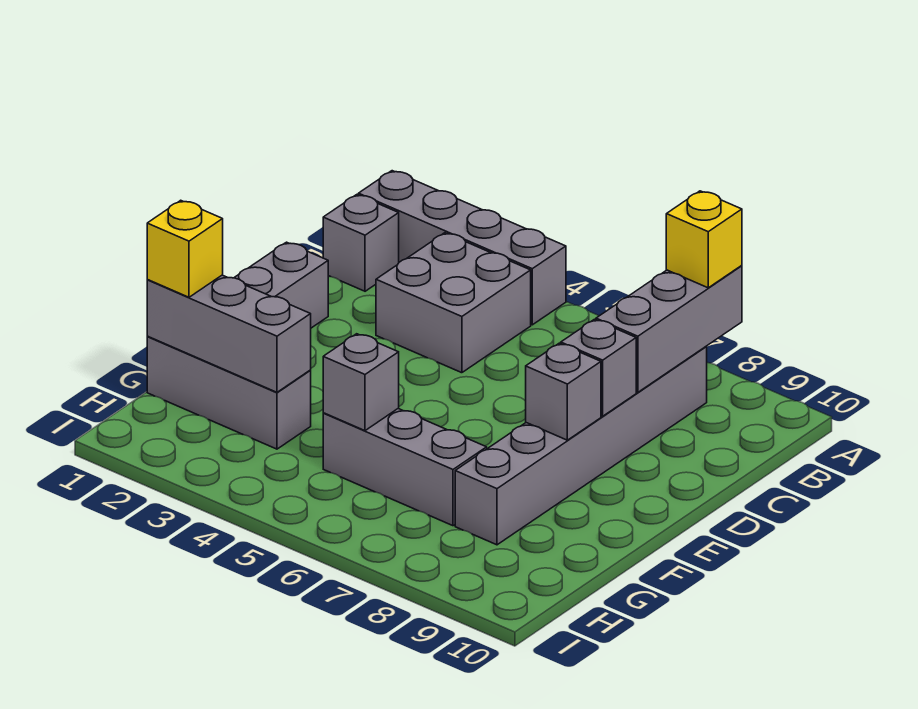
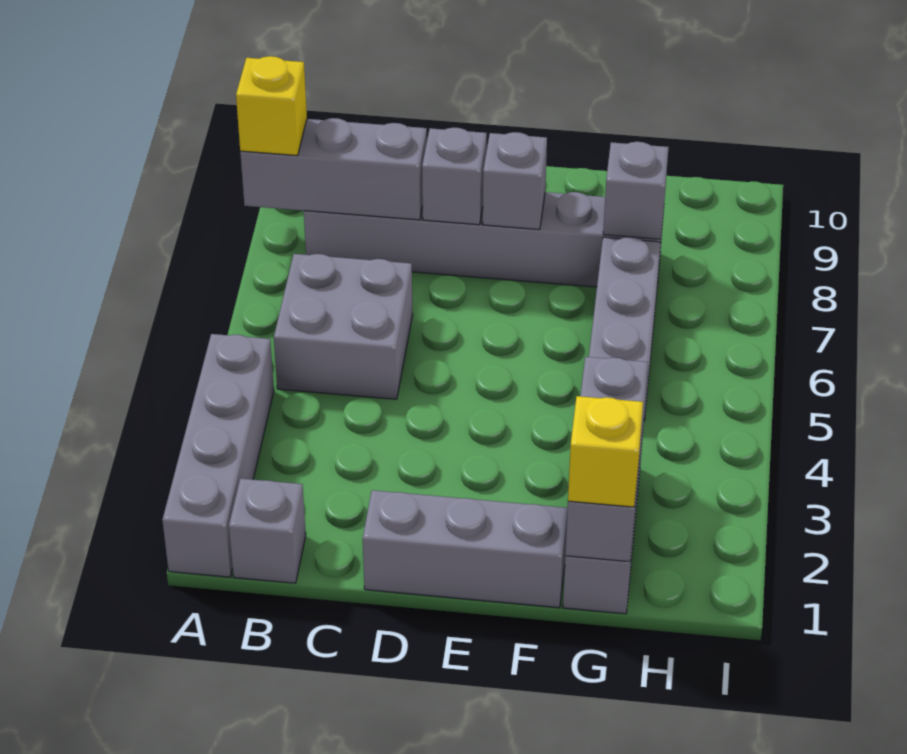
grey 2x2 brick [376,233,531,373] -> grey 2x2 brick moved to [274,254,413,399]
grey 1x1 brick [323,334,399,431] -> grey 1x1 brick moved to [603,142,669,239]

